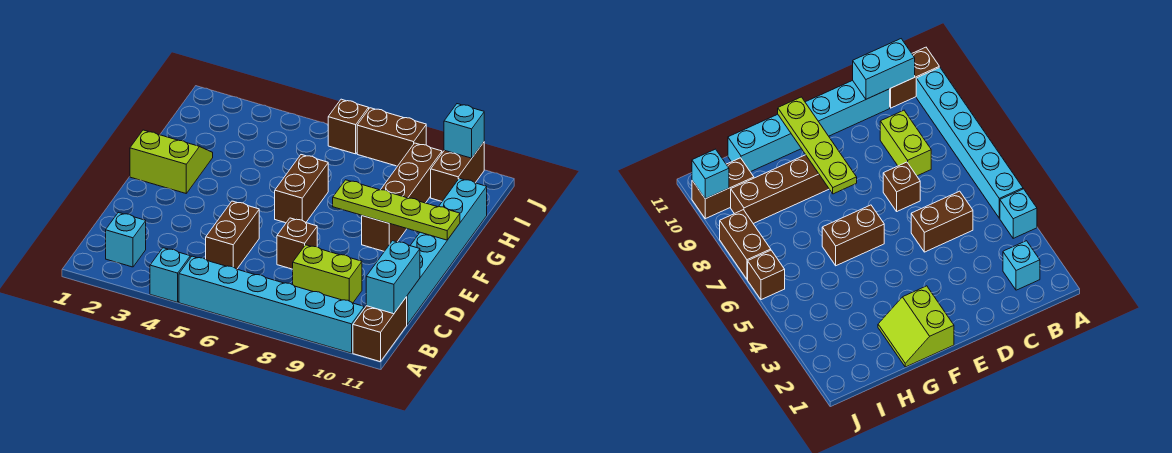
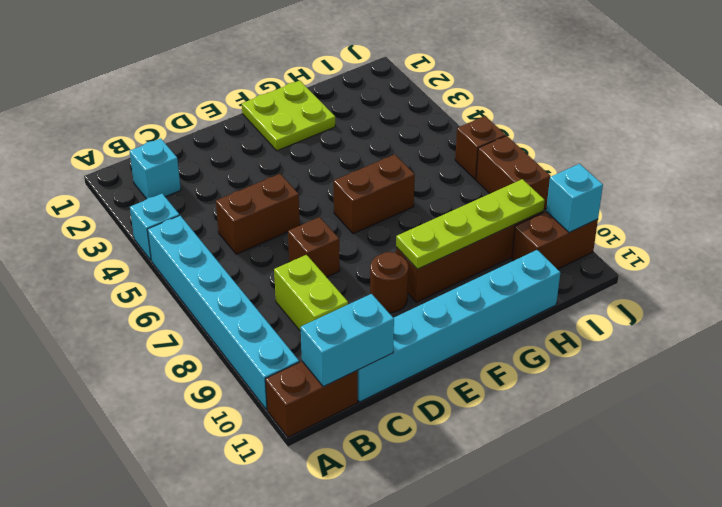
none -> brown 1x1 round brick [370,252,408,313]
lime 2x2 slope [130,130,213,193] -> lime 2x2 plate [242,81,335,151]
lime 1x4 plate [333,180,460,240] -> lime 1x4 plate turned to [396,179,545,269]

